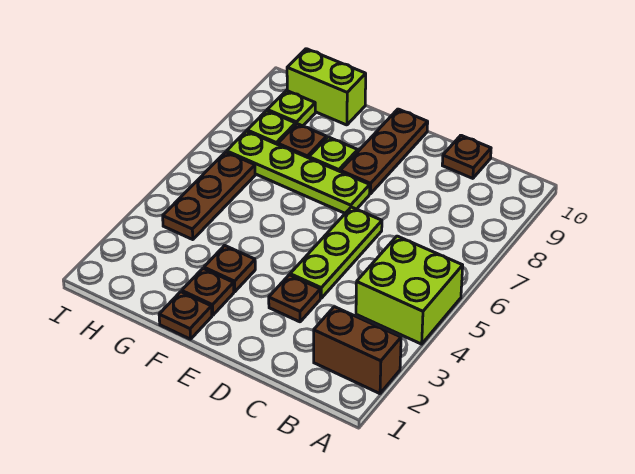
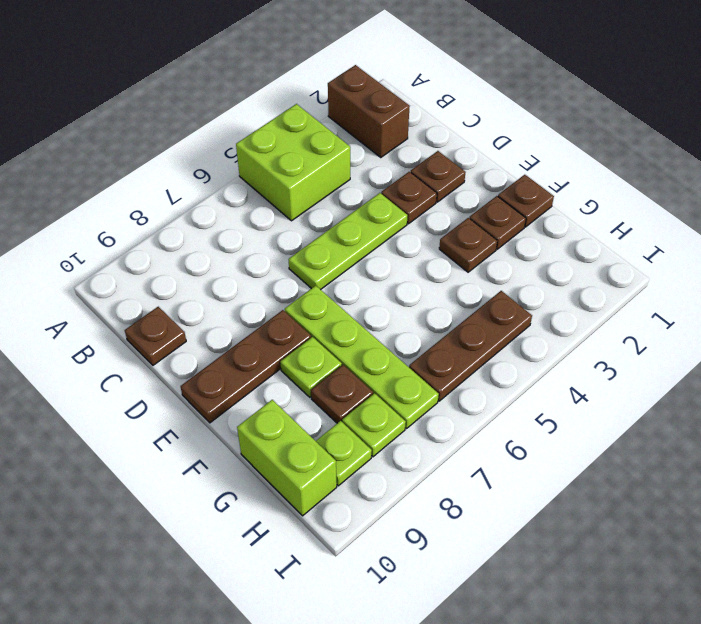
none -> brown 1x1 plate [411,151,466,202]

